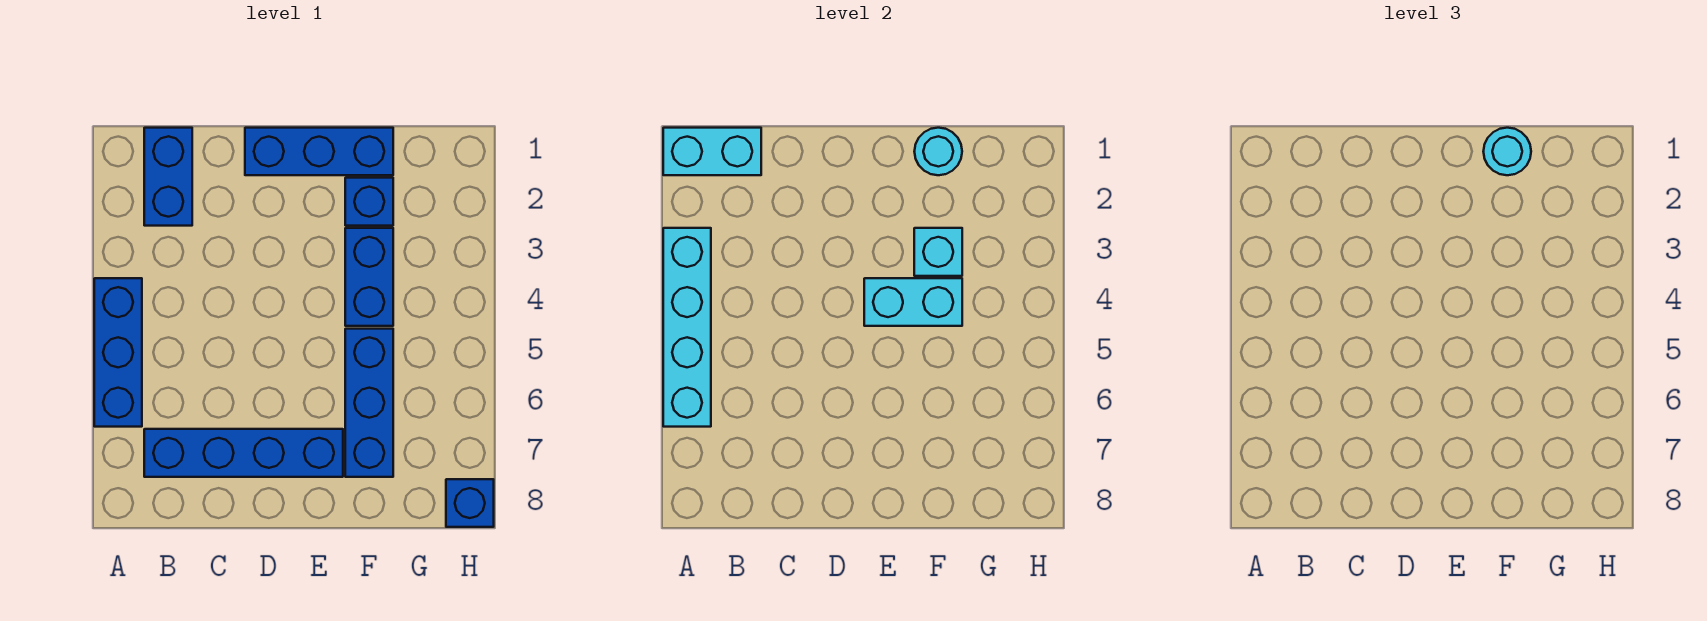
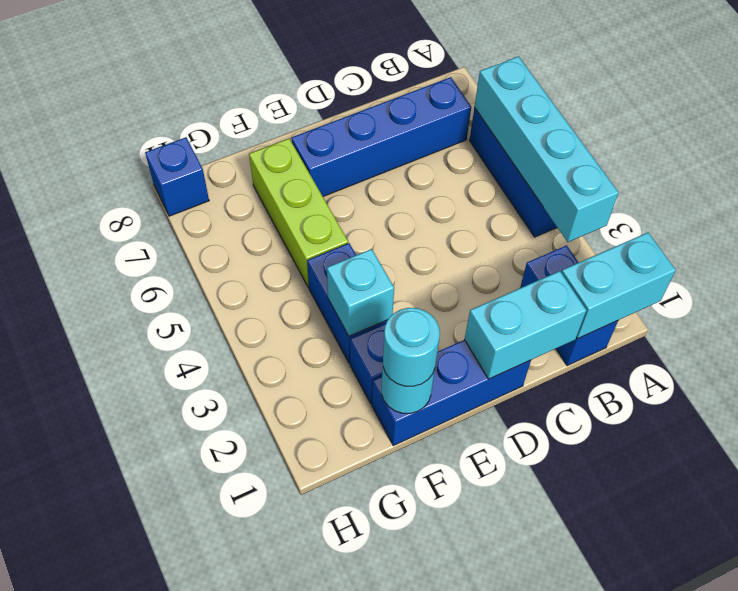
cyan 1x2 brick [864,278,962,326] -> cyan 1x2 brick moved to [464,271,586,379]
blue 1x3 brick [345,329,393,477] -> lime 1x3 brick [249,139,348,288]

